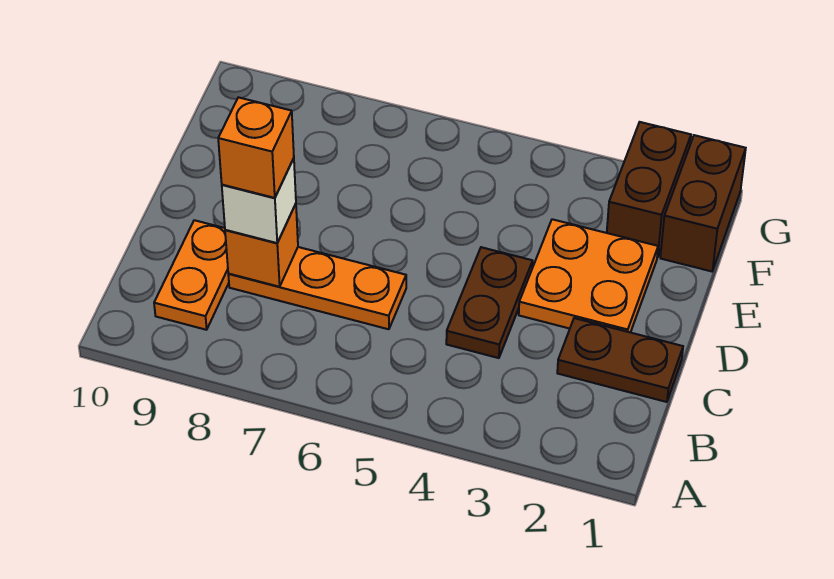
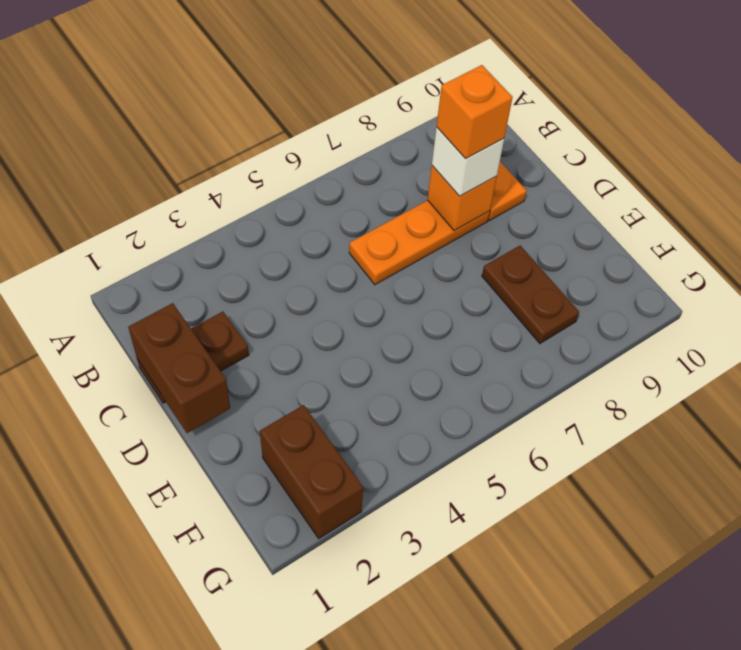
brown 1x2 plate [446,247,533,358] -> brown 1x2 plate moved to [482,246,579,344]
orange 2x2 plate [519,219,658,332] -> none
brown 1x2 brick [660,135,746,271] -> brown 1x2 brick moved to [128,303,230,433]

